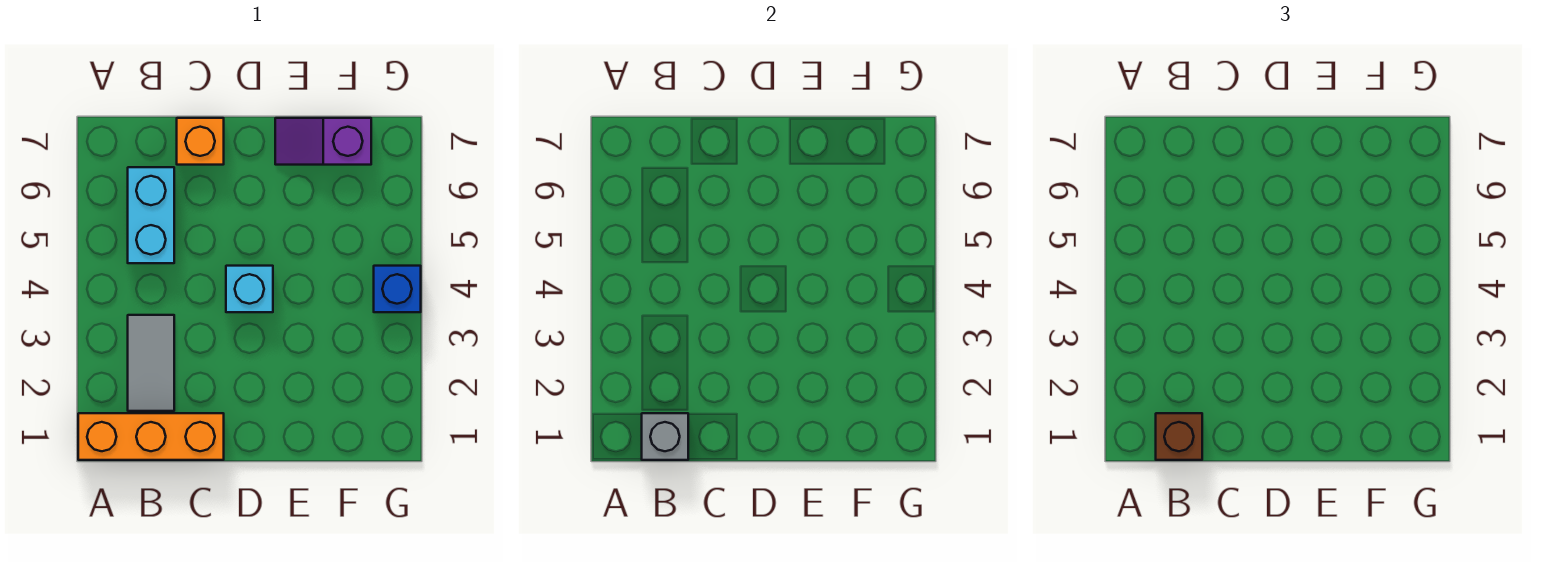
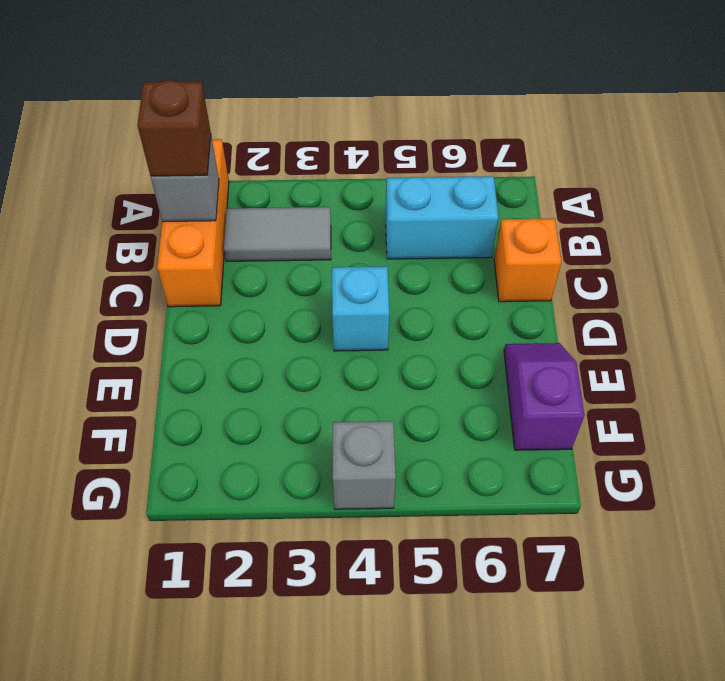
blue 1x1 brick [374,266,421,312] -> grey 1x1 brick [333,421,396,509]

